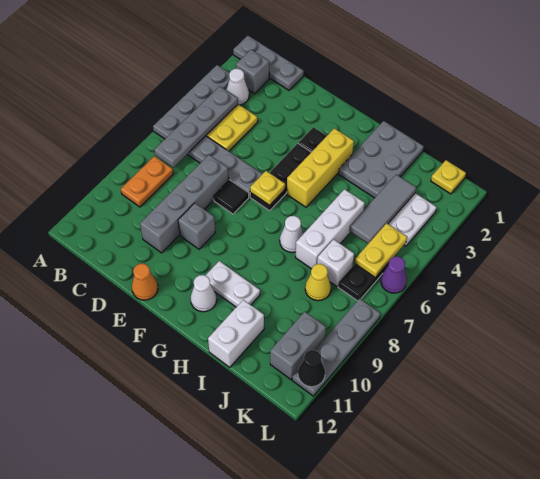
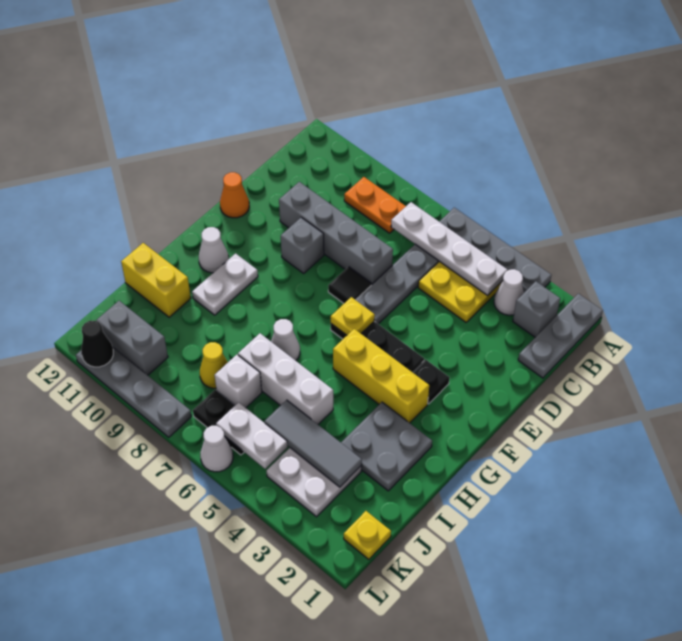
grey 1x4 plate [154,86,238,167] -> white 1x4 plate [391,202,508,296]
grey 2x3 plate [339,121,424,198] -> grey 2x2 plate [341,402,432,491]
white 1x2 brick [208,300,264,367] -> yellow 1x2 brick [121,243,191,317]
yellow 1x2 plate [355,223,407,278] -> white 1x2 plate [216,402,288,469]
purple 1x1 cone [381,256,407,293] -> white 1x1 cone [200,426,233,472]

